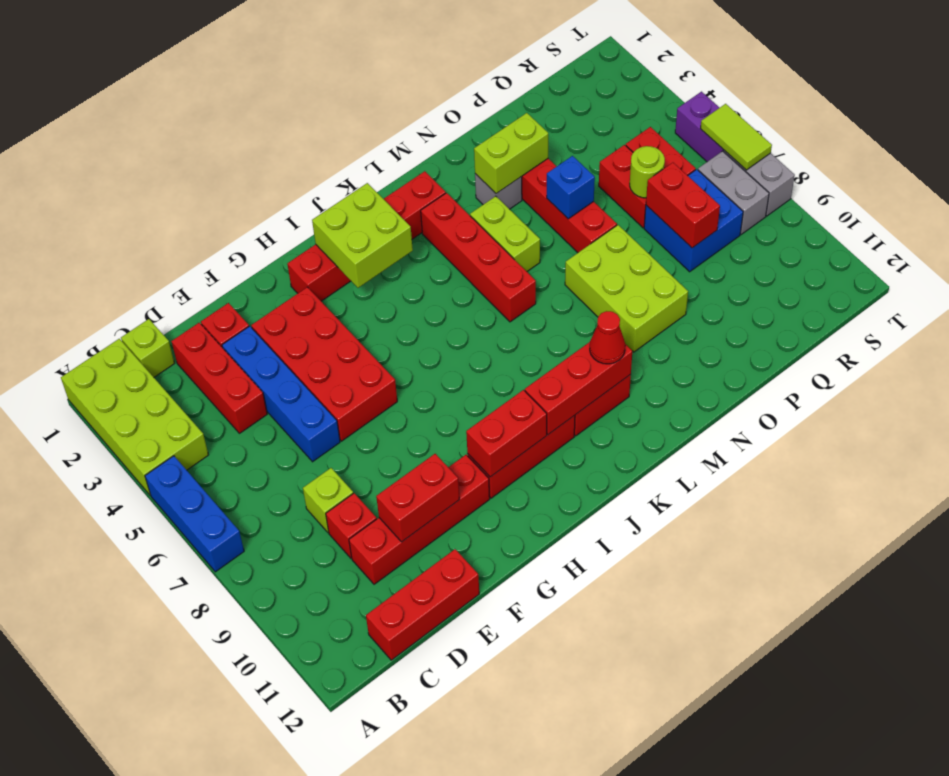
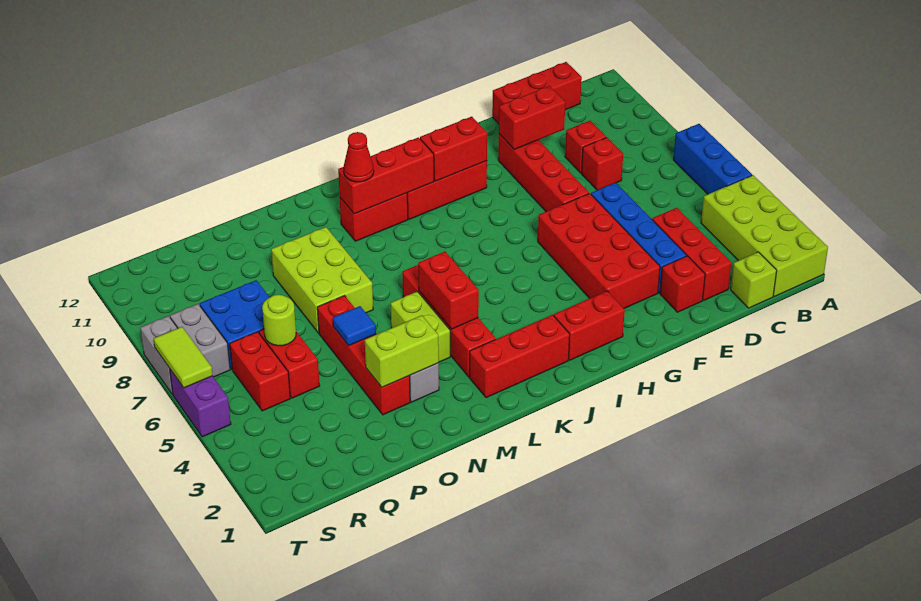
lime 1x1 brick [303,468,353,533] -> red 1x1 brick [582,137,623,190]
red 1x4 brick [349,455,490,584] -> red 1x4 brick turned to [498,134,589,211]
lime 2x2 brick [312,183,413,288] -> none
blue 1x1 brick [547,156,595,219] -> blue 1x1 tile [333,306,376,346]
red 1x2 brick [646,163,720,248] -> red 1x2 brick moved to [418,252,479,329]

